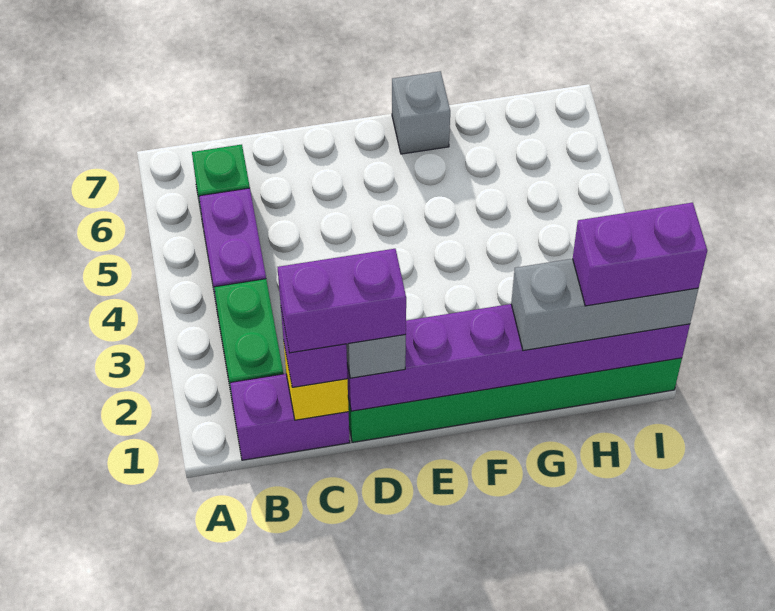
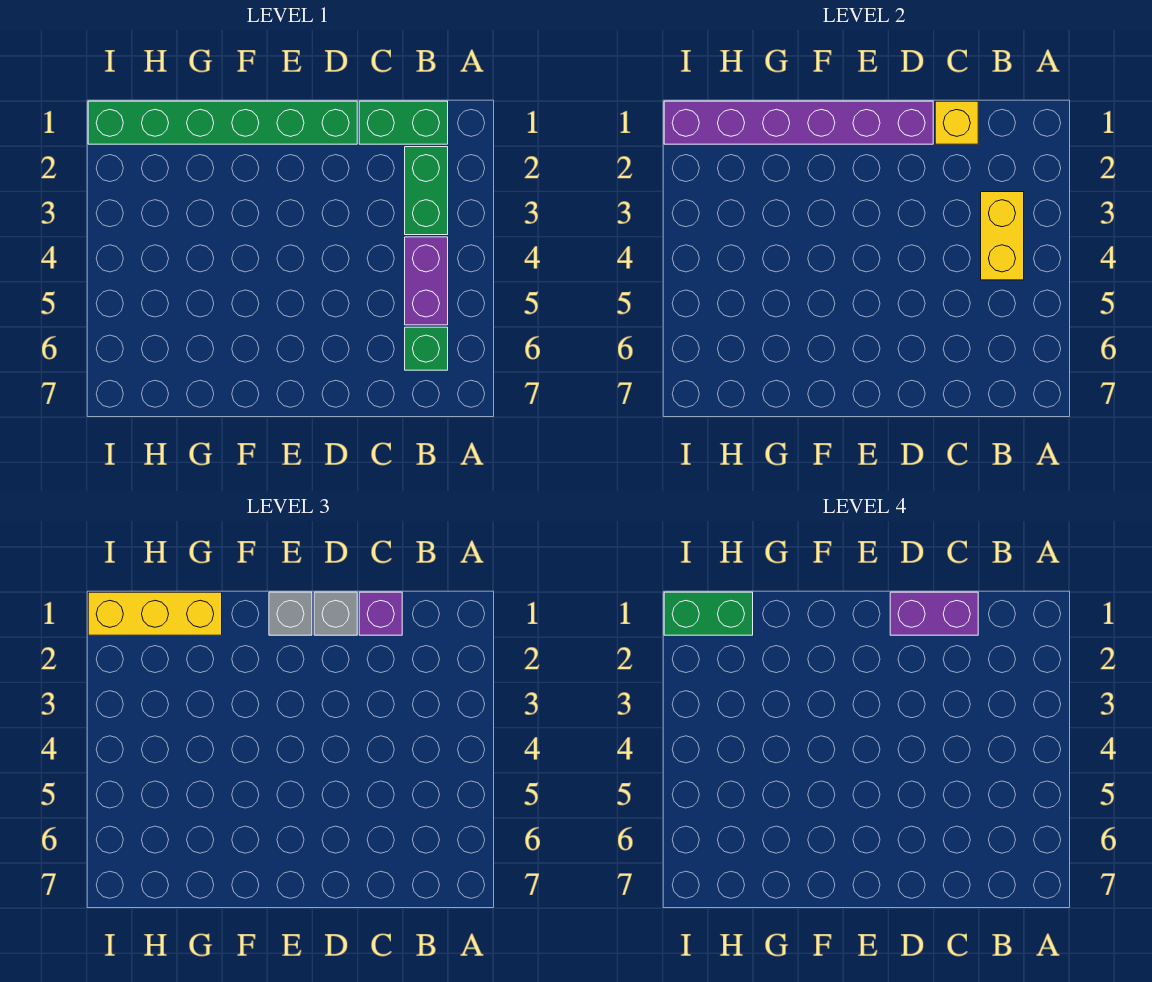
purple 1x2 brick [230,374,350,460] -> green 1x2 brick [359,101,448,144]
none -> yellow 1x2 brick [981,192,1024,280]
grey 1x1 brick [392,71,450,154] -> grey 1x1 brick moved to [269,592,312,635]
grey 1x3 brick [511,259,698,351] -> yellow 1x3 brick [88,592,222,635]
purple 1x2 brick [573,203,707,306] -> green 1x2 brick [664,592,753,635]

